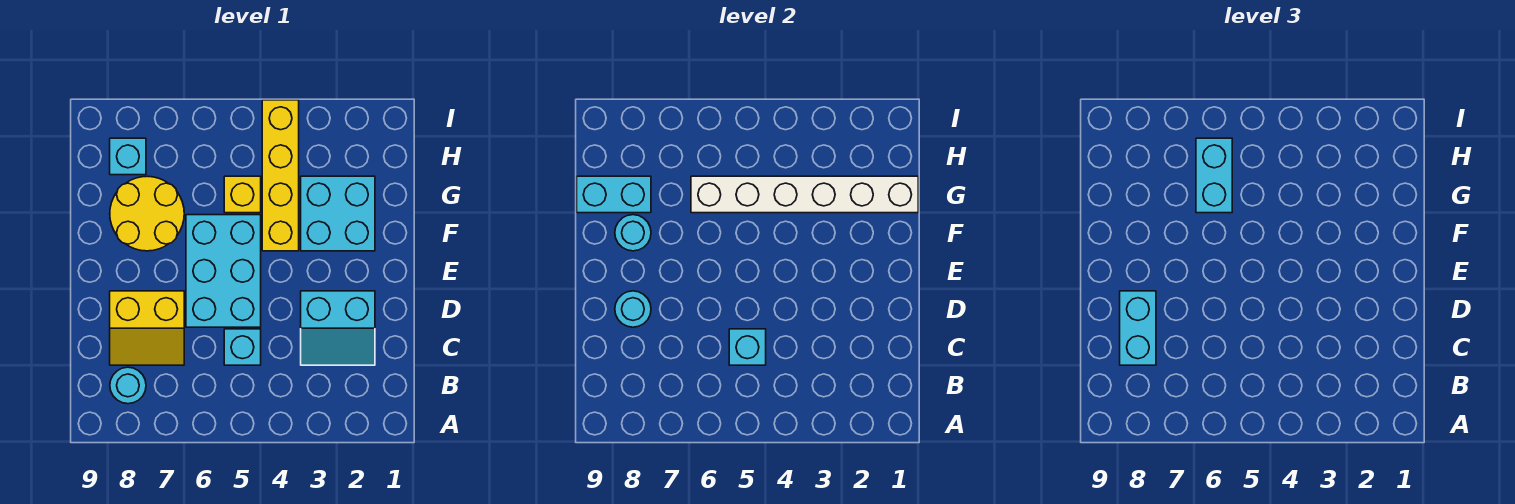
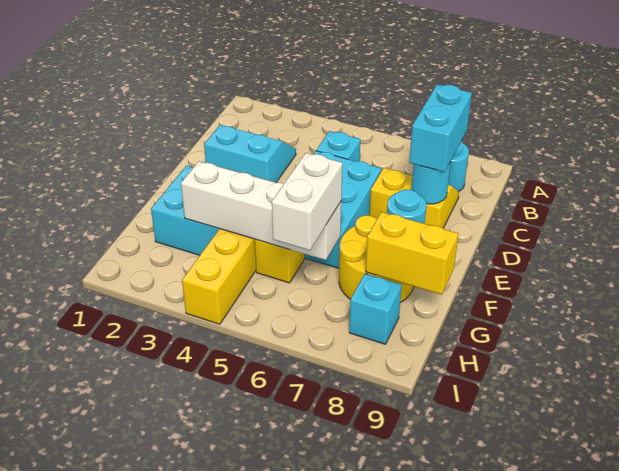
cyan 1x1 brick [729,329,766,365] -> none
white 1x6 brick [691,176,918,213] -> white 1x4 brick [181,161,341,260]
cyan 1x2 brick [1196,138,1232,213] -> white 1x2 brick [272,153,342,250]
cyan 1x2 brick [577,176,651,213] -> yellow 1x2 brick [366,212,458,294]

